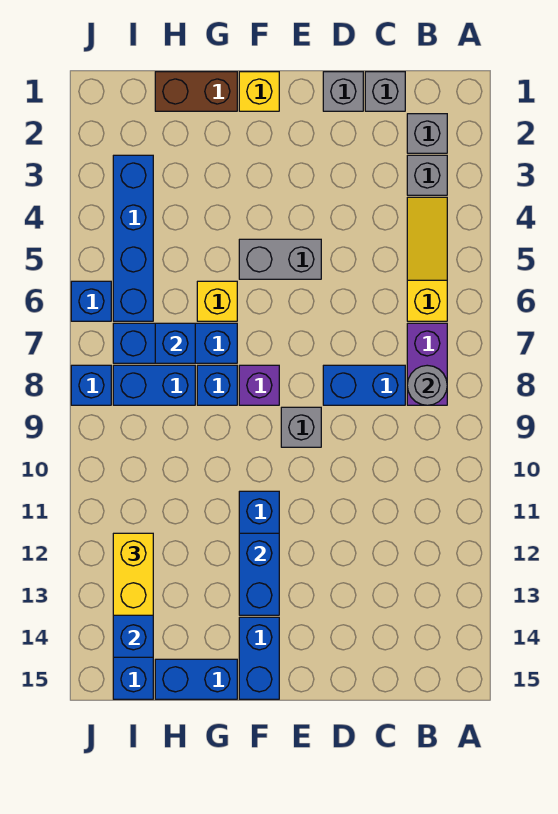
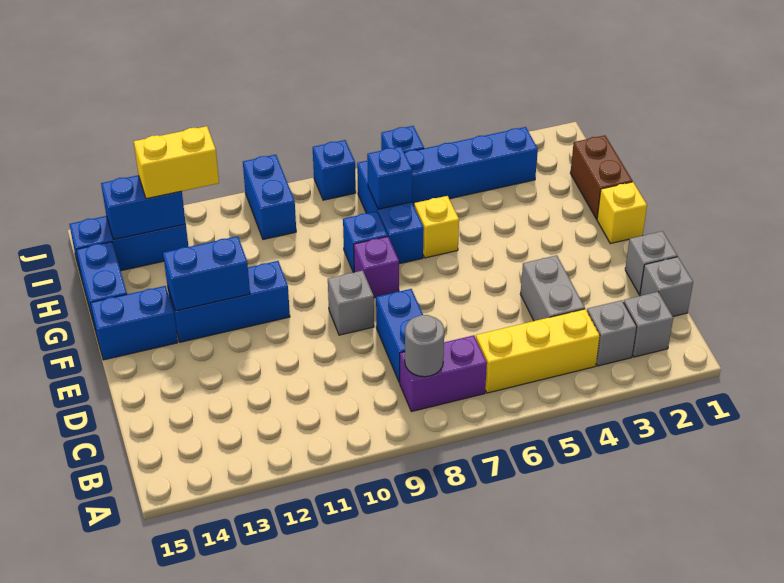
yellow 1x3 slope [407,197,447,321] -> yellow 1x3 brick [475,309,600,393]
grey 1x2 brick [239,239,321,279] -> grey 1x2 brick moved to [520,255,585,321]
blue 1x2 brick [113,365,195,405] -> blue 1x2 brick moved to [243,155,296,239]

